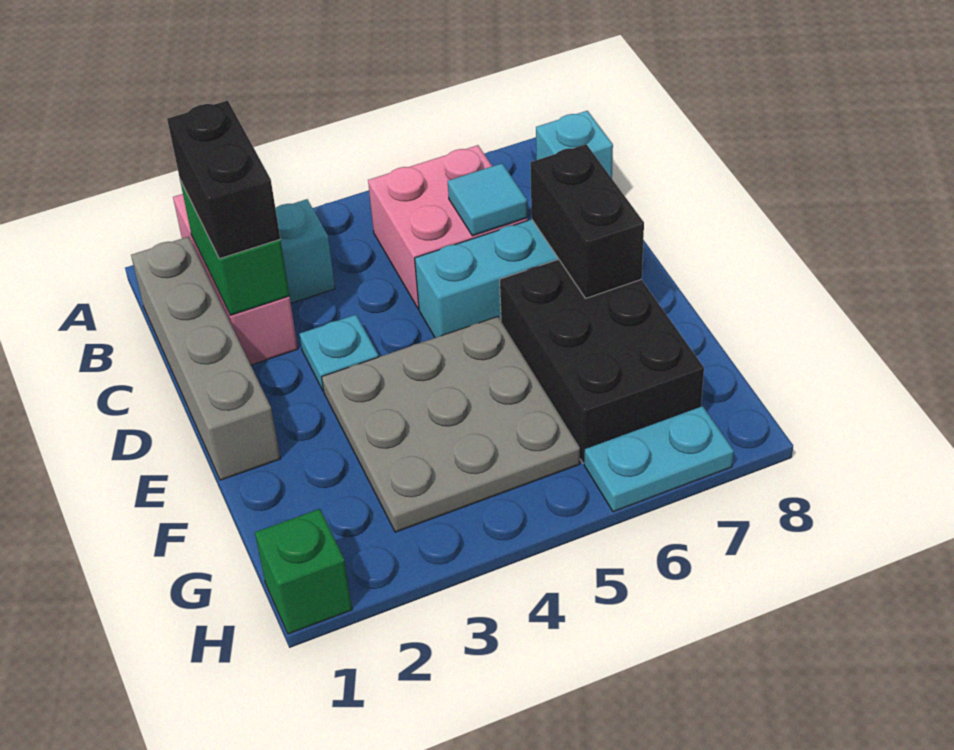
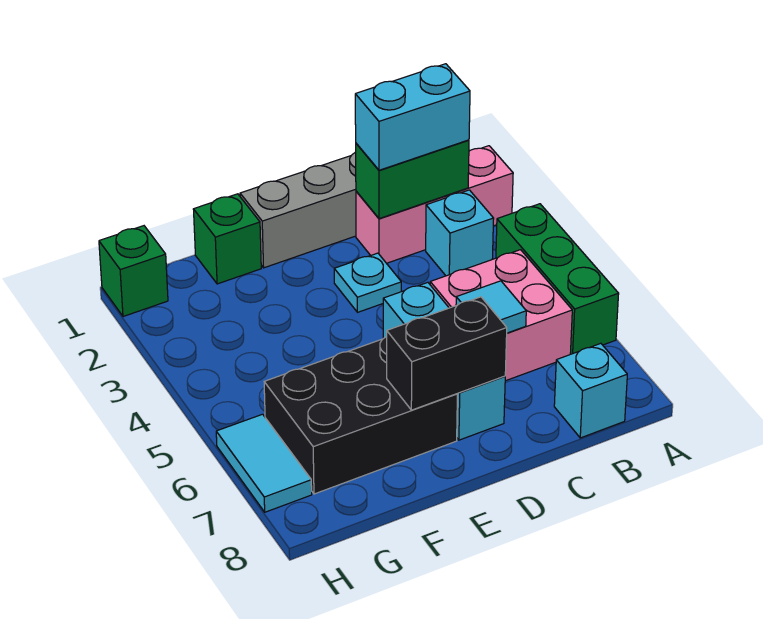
none -> green 1x3 brick [496,204,619,354]
black 1x2 brick [167,100,280,259] -> cyan 1x2 brick [355,64,470,170]
grey 3x3 plate [322,317,580,532] -> none
none -> green 1x1 brick [193,194,261,284]
cyan 1x2 plate [584,406,734,512] -> cyan 1x2 tile [216,414,312,512]

